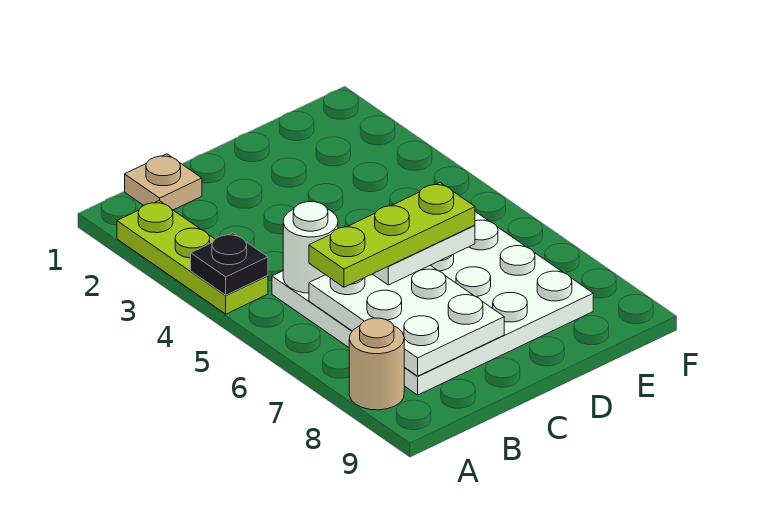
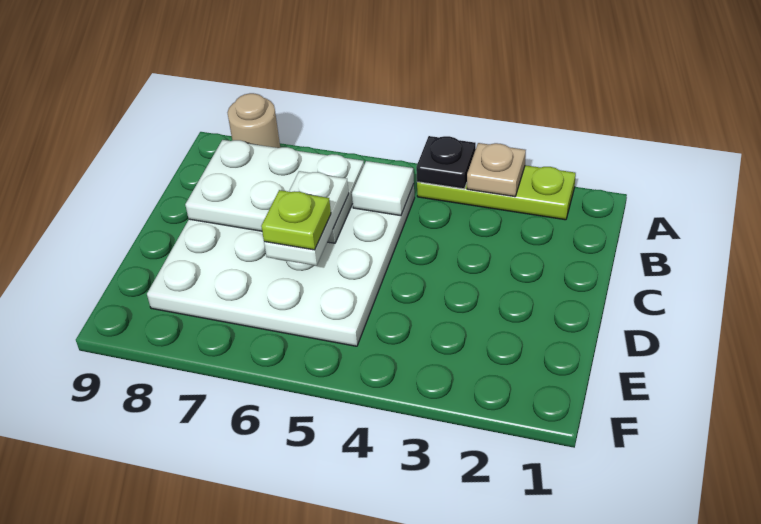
tan 1x1 plate [125,154,202,210] -> tan 1x1 plate moved to [467,143,526,197]
white 1x1 round brick [283,202,338,293] -> white 1x1 tile [352,161,414,216]
lime 1x3 plate [309,183,475,287] -> lime 1x1 plate [261,190,331,250]

